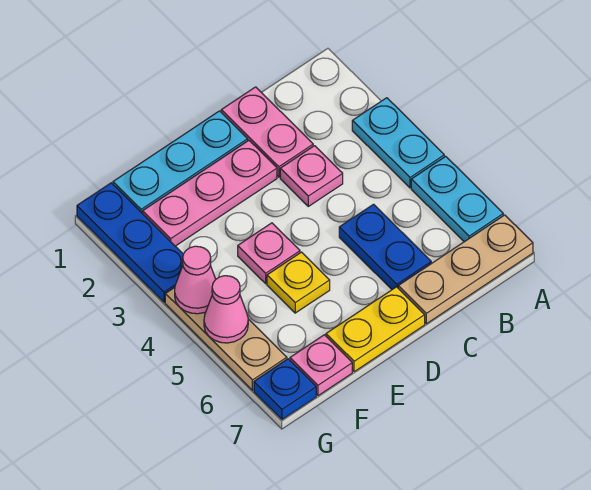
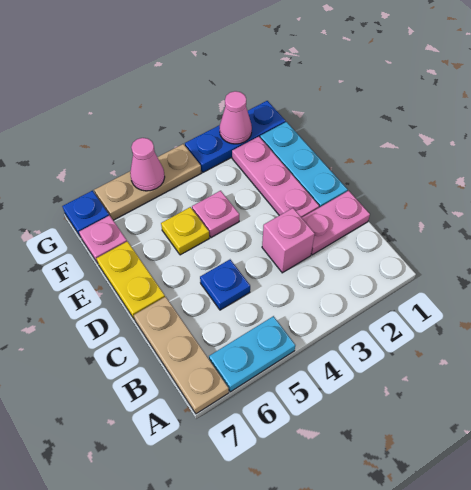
cyan 1x2 plate [352,98,444,188] -> none
pink 1x1 plate [280,146,343,206] -> pink 1x1 brick [262,208,315,273]
blue 1x2 plate [339,204,431,289] -> blue 1x1 plate [200,260,250,310]
pink 1x1 cone [175,246,216,314] -> pink 1x1 cone moved to [220,91,252,144]

